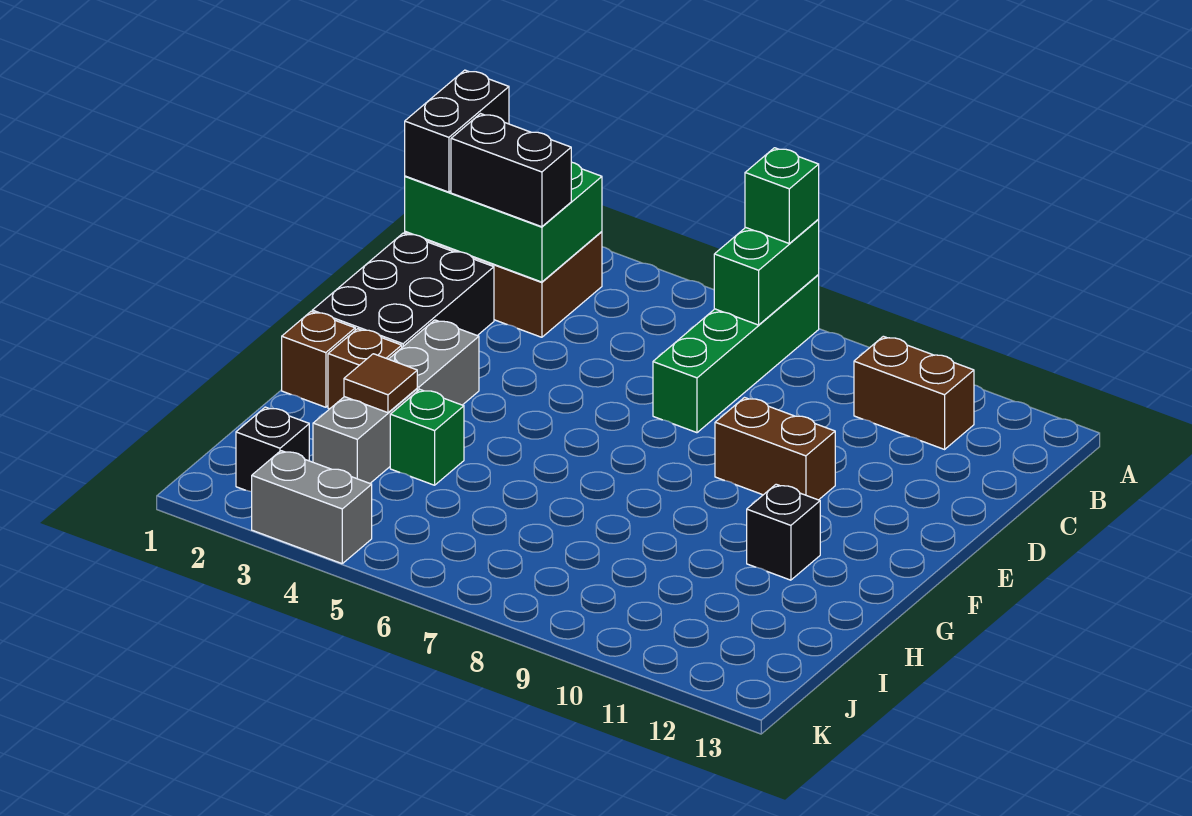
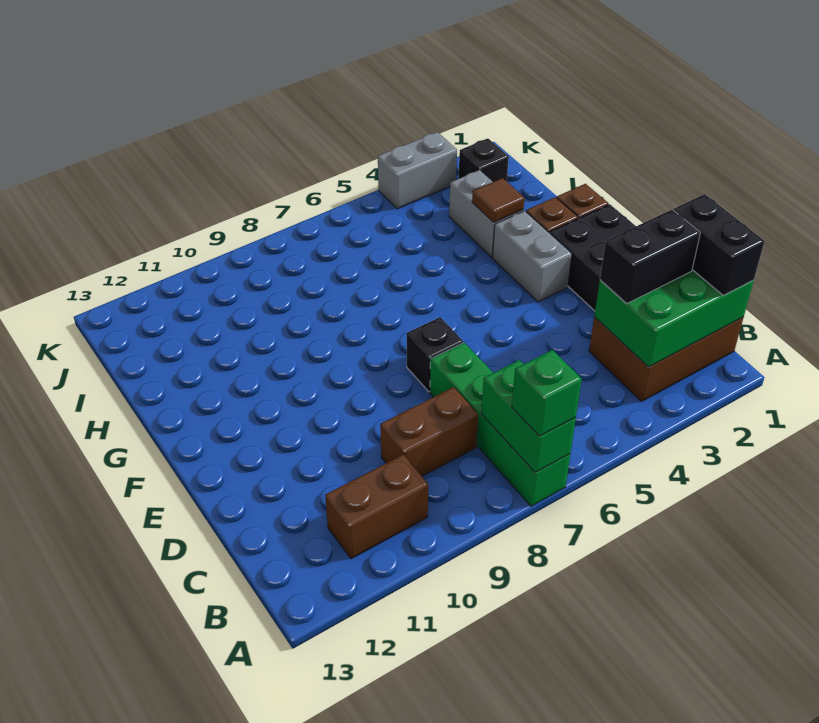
brown 1x2 brick [715,398,835,500] -> brown 1x2 brick moved to [380,387,478,476]
black 1x1 brick [747,484,820,580] -> black 1x1 brick moved to [407,317,463,392]
green 1x1 brick [390,390,464,485] -> none

